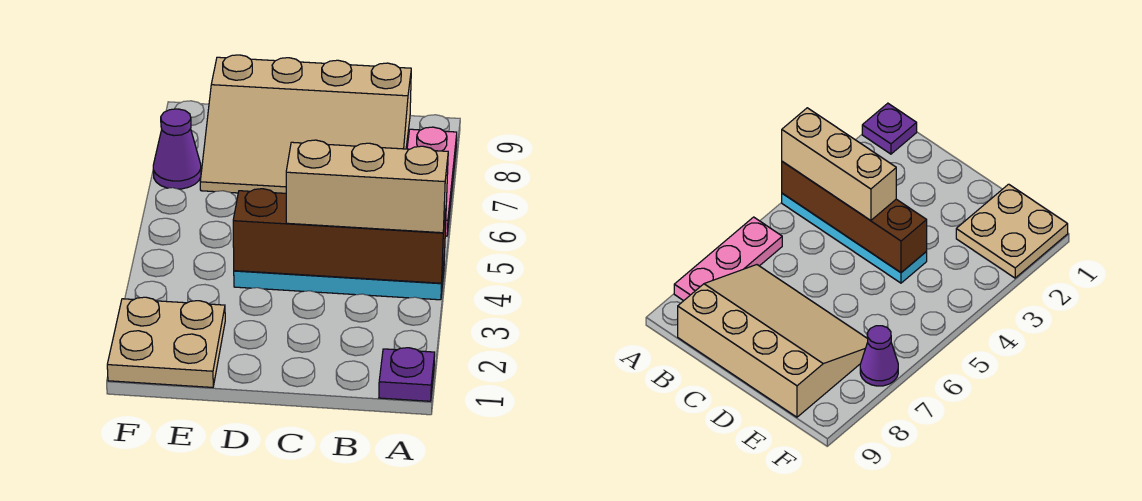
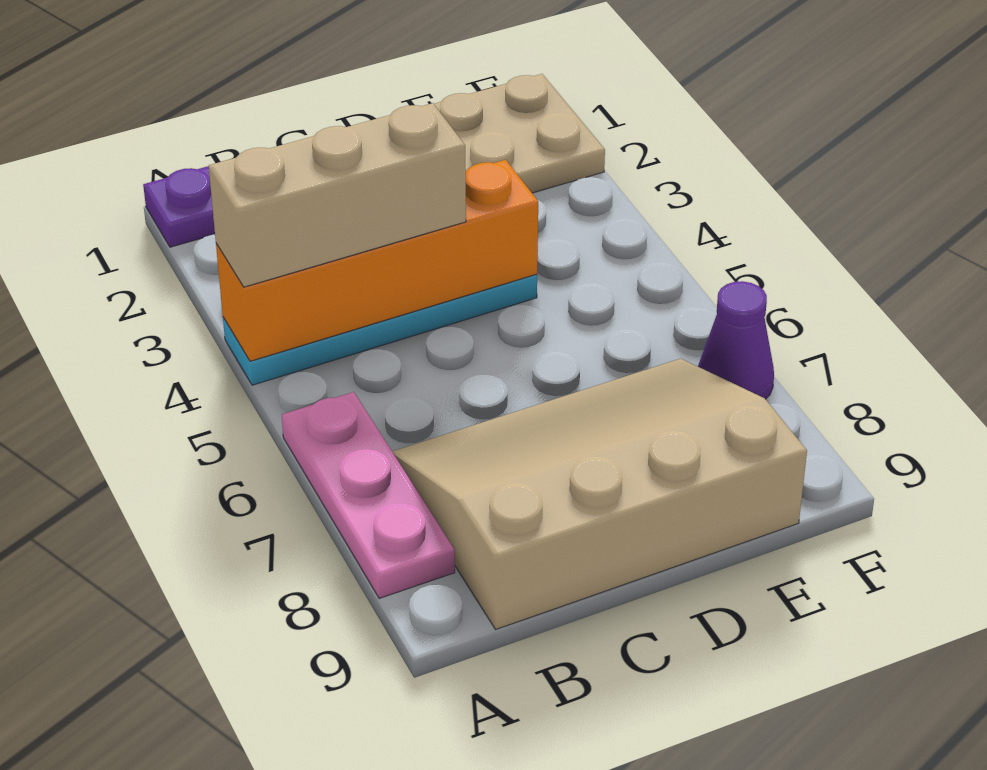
brown 1x4 brick [233,189,446,283] -> orange 1x4 brick [216,160,538,361]

